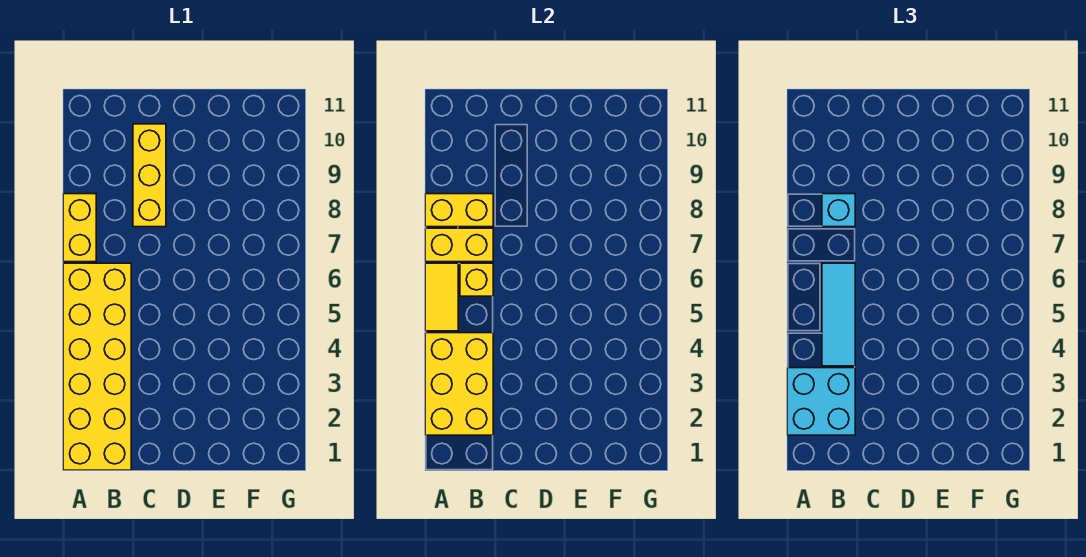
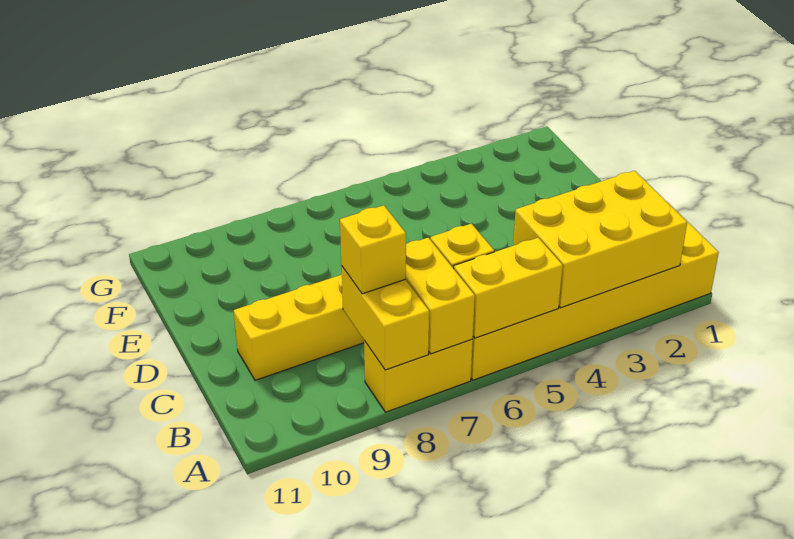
cyan 2x2 brick [787,368,855,435] -> none
yellow 1x2 tile [425,263,458,331] -> yellow 1x2 brick [454,238,563,338]
cyan 1x3 tile [822,263,855,366] -> none
cyan 1x1 brick [822,194,855,227] -> yellow 1x1 brick [340,205,406,294]

